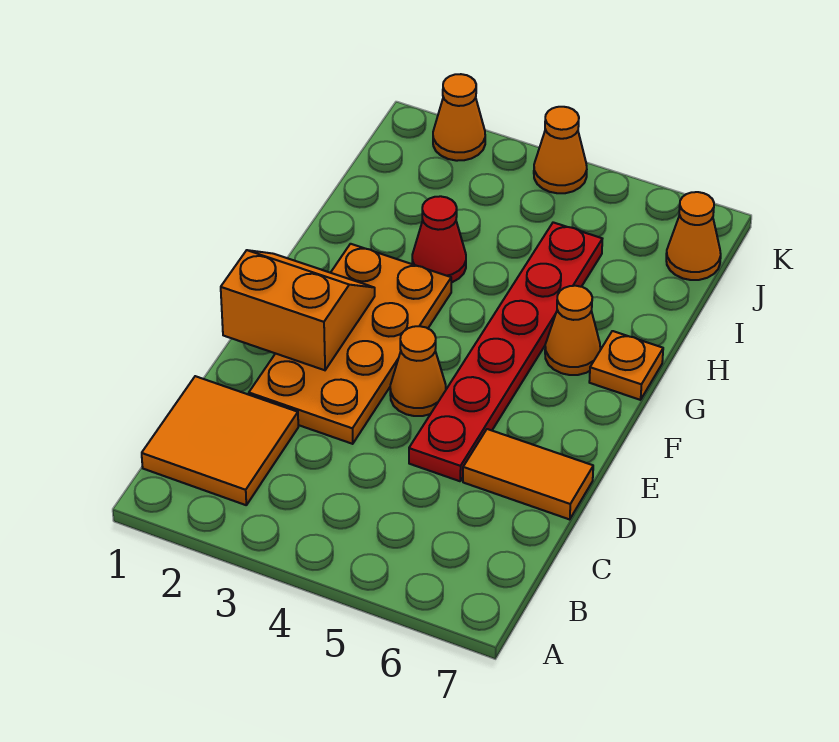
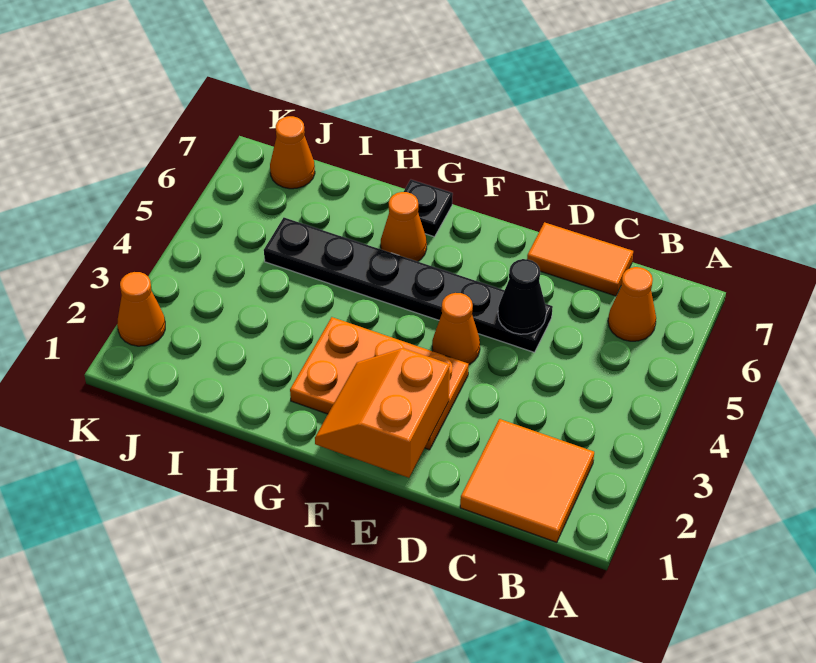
orange 2x4 plate [249,244,451,444] -> orange 2x3 plate [290,317,469,450]
red 1x6 plate [409,222,602,481] -> black 1x6 plate [264,218,553,352]
none -> black 1x1 cone [498,259,546,334]
orange 1x2 tile [463,429,593,519] -> orange 1x2 tile turned to [527,222,633,296]
orange 1x1 plate [589,331,663,400] -> black 1x1 plate [404,180,453,237]
red 1x1 cone [412,196,466,283] -> none
orange 1x1 cone [534,107,587,193] -> orange 1x1 cone moved to [608,267,656,341]

